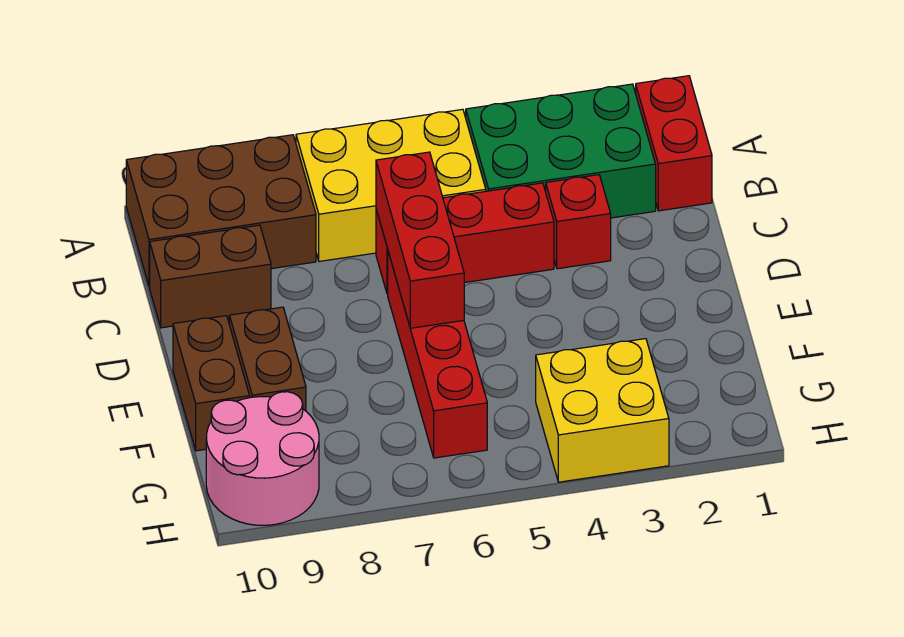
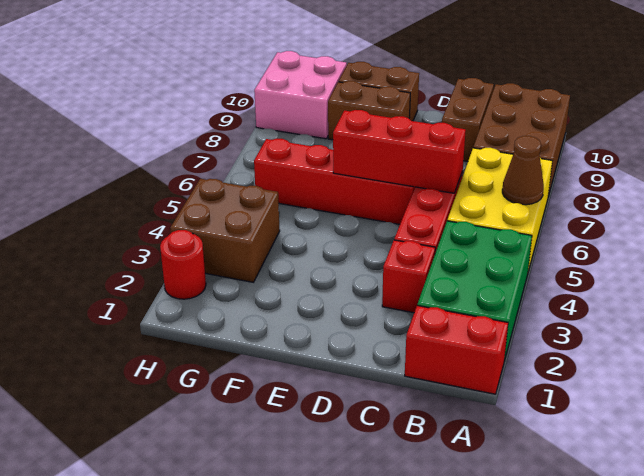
none -> brown 1x1 cone [502,136,544,205]
yellow 2x2 brick [536,339,669,482] -> brown 2x2 brick [170,179,280,282]
pink 2x2 round brick [206,392,319,525] -> pink 2x2 brick [254,51,347,139]
none -> red 1x1 round brick [160,230,206,299]

